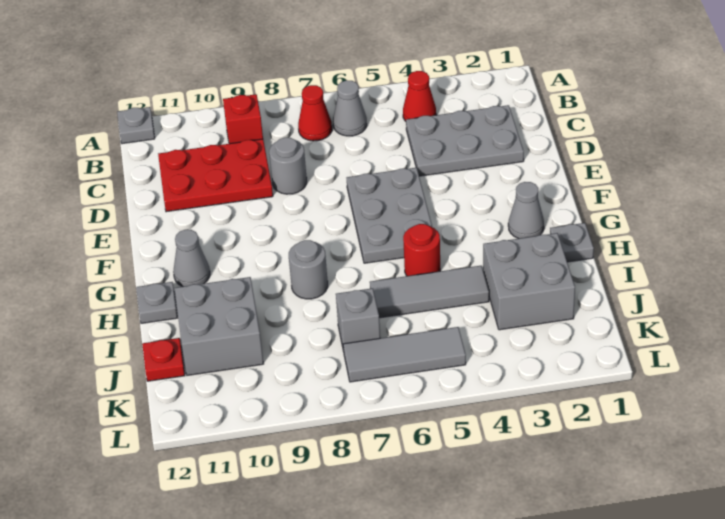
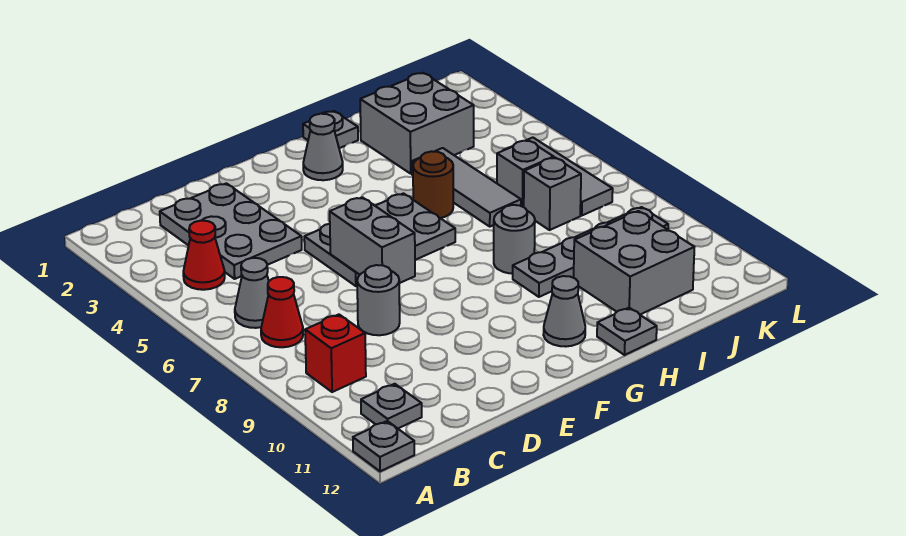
none -> grey 1x1 plate [361,384,422,428]
red 2x3 plate [158,139,273,212] -> none
none -> grey 1x2 brick [330,197,415,283]
red 1x1 round brick [403,224,440,276] -> brown 1x1 round brick [413,151,453,218]
none -> grey 1x4 plate [513,207,668,297]
none -> grey 1x1 brick [497,140,554,207]
red 1x1 plate [142,338,185,381] -> none

